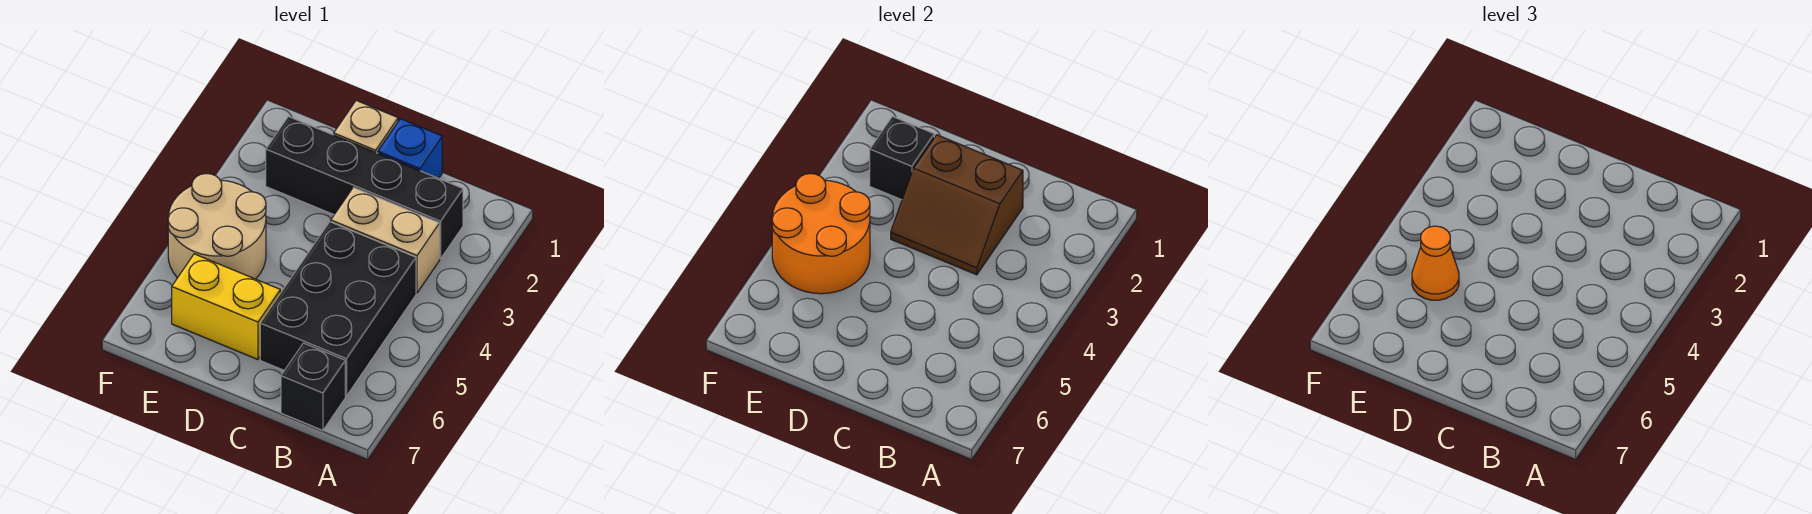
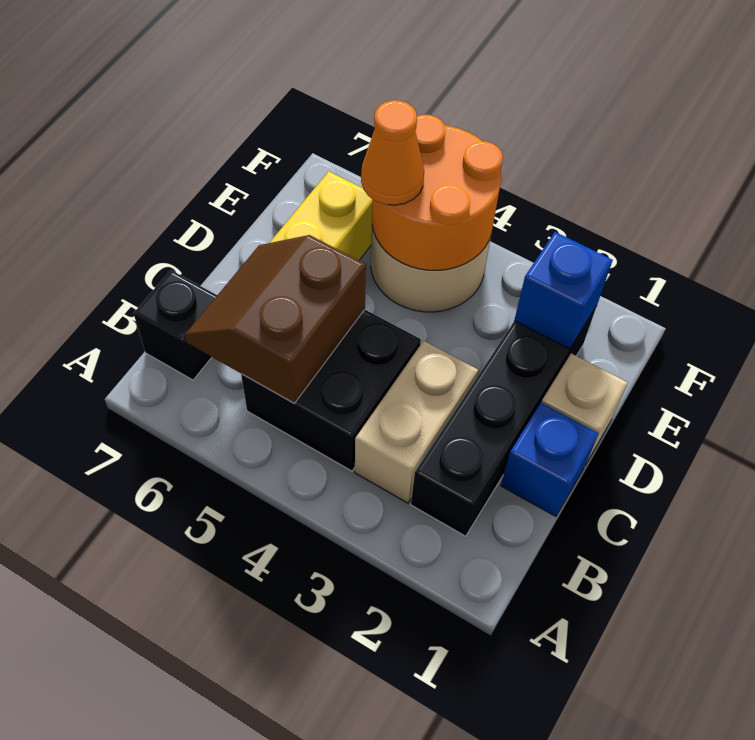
black 2x3 brick [260,222,416,396] -> black 2x2 brick [241,310,421,471]
brown 2x2 slope [891,135,1023,275] -> brown 2x2 slope moved to [185,235,366,403]
black 1x1 brick [870,116,934,200] -> blue 1x1 brick [514,232,613,349]

